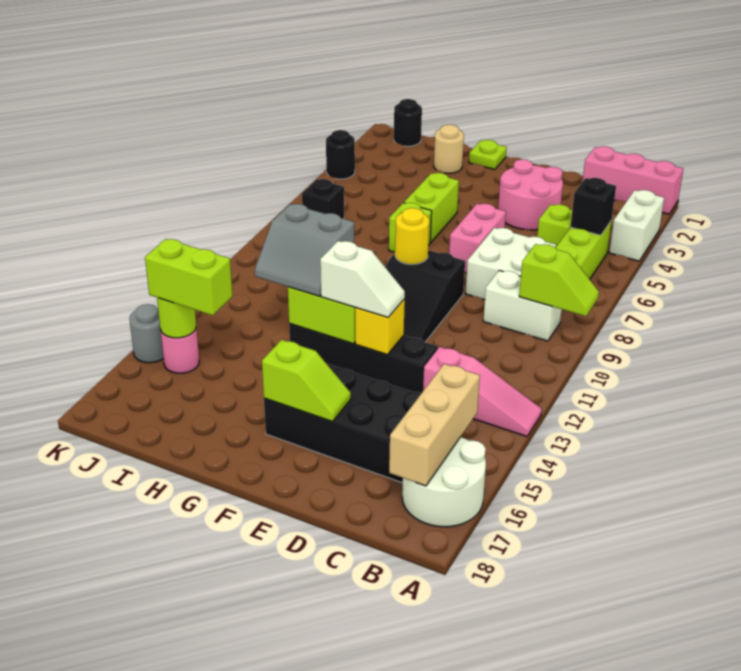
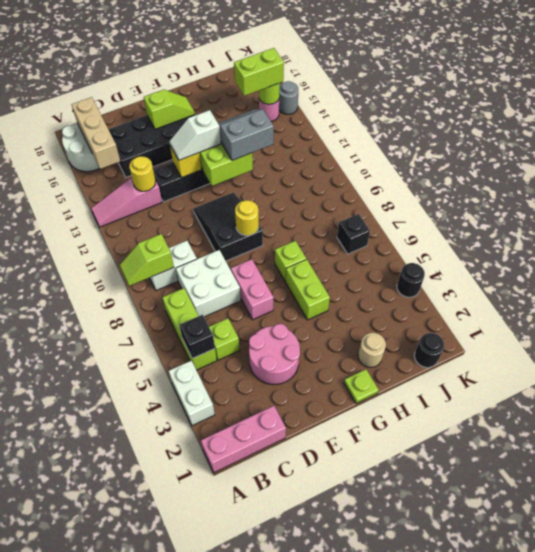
none -> yellow 1x1 round brick [129,156,156,191]
lime 1x2 slope [262,340,351,422] -> lime 1x2 slope turned to [144,90,195,129]

